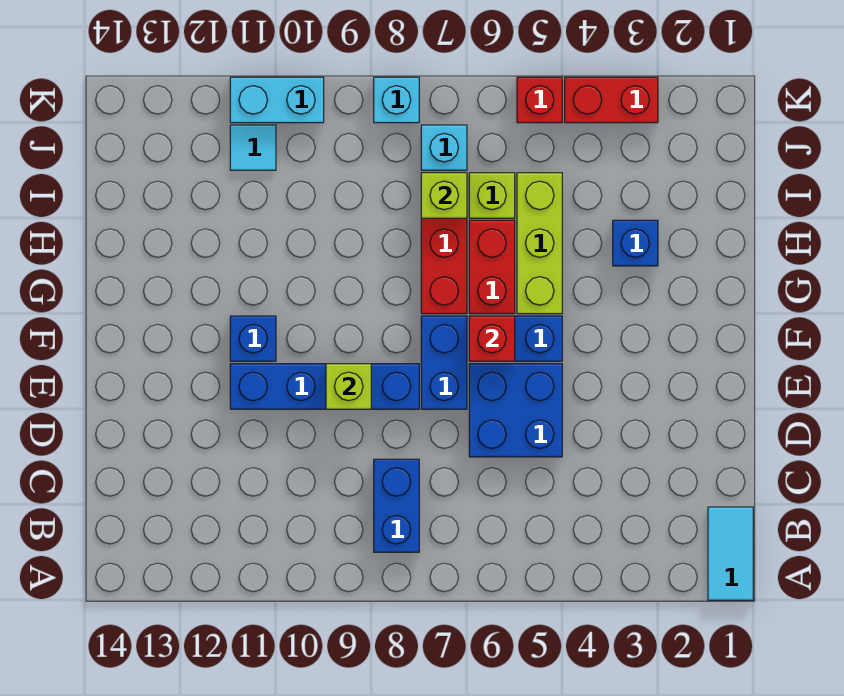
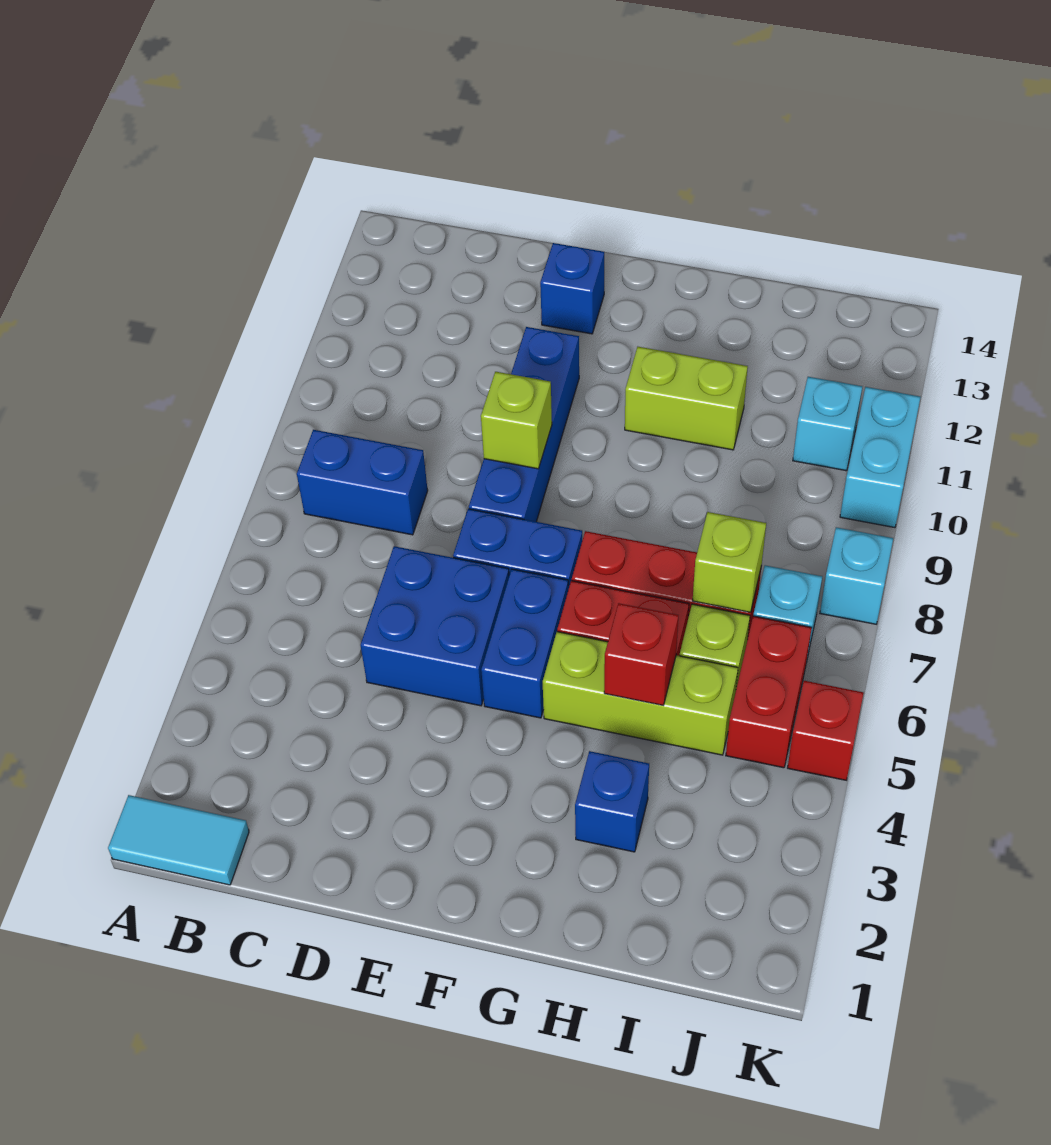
red 1x1 brick [469,316,515,361] -> red 1x1 brick moved to [604,603,678,705]
blue 1x1 brick [230,316,276,361] -> blue 1x1 brick moved to [540,243,604,334]
none -> lime 1x2 brick [625,347,748,450]
cyan 1x1 tile [230,125,276,170] -> cyan 1x1 brick [793,377,862,471]
red 1x2 brick [565,77,658,123] -> red 1x2 brick moved to [726,616,812,768]

